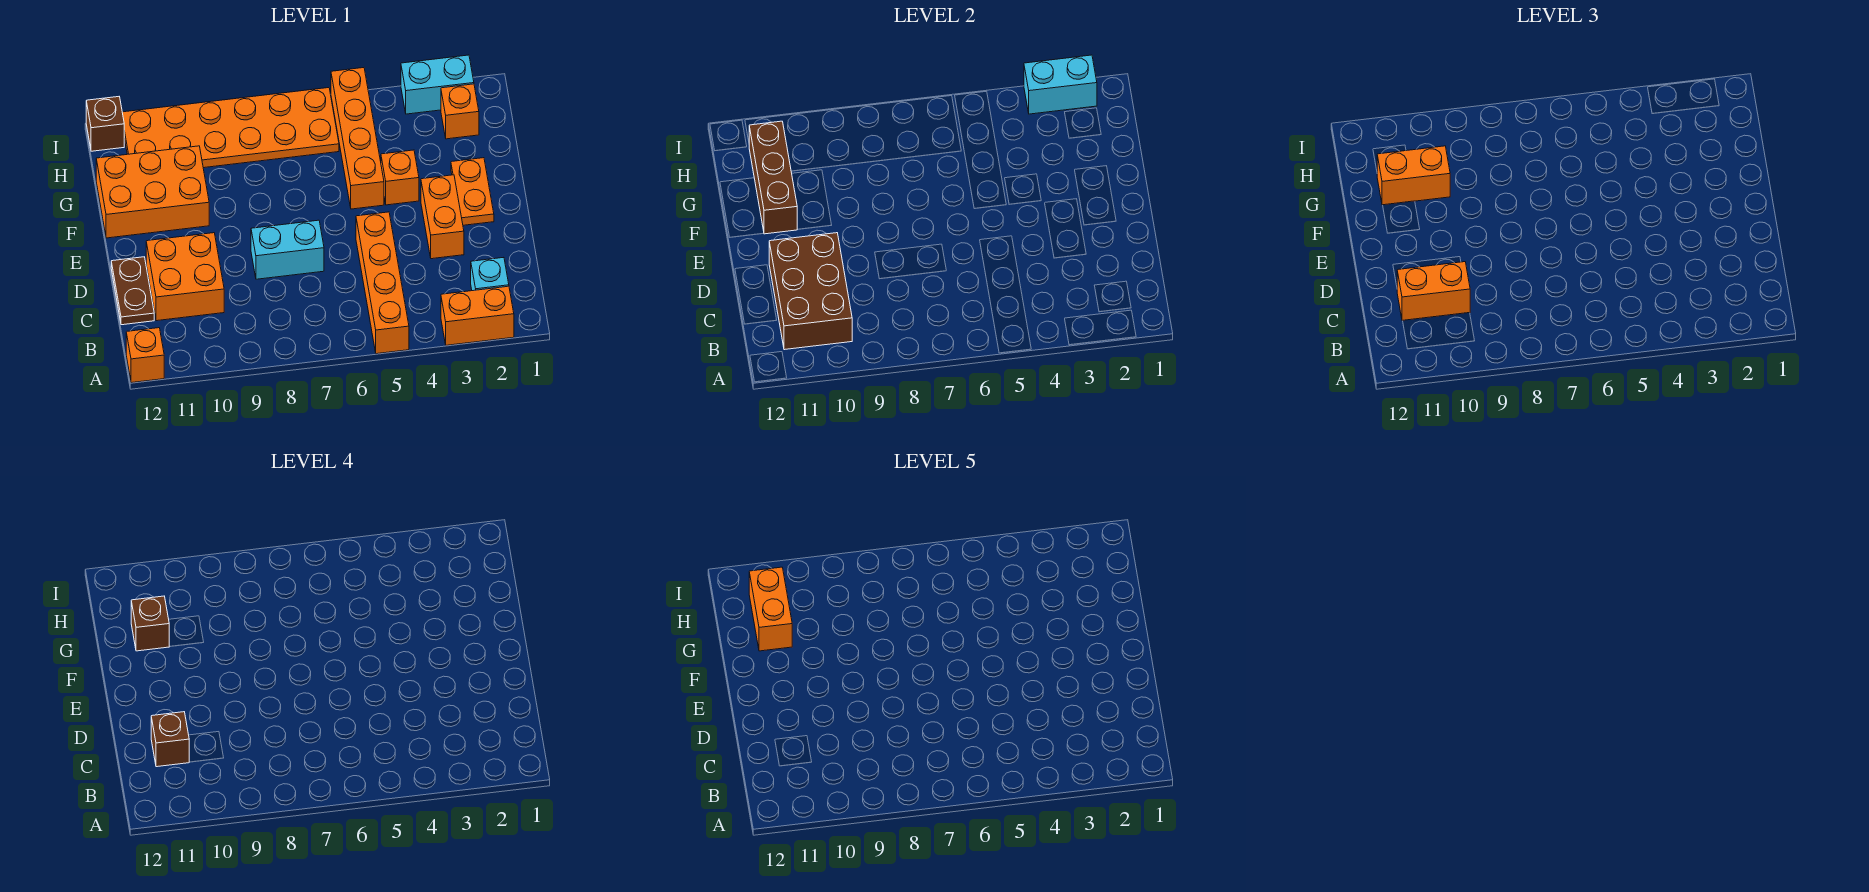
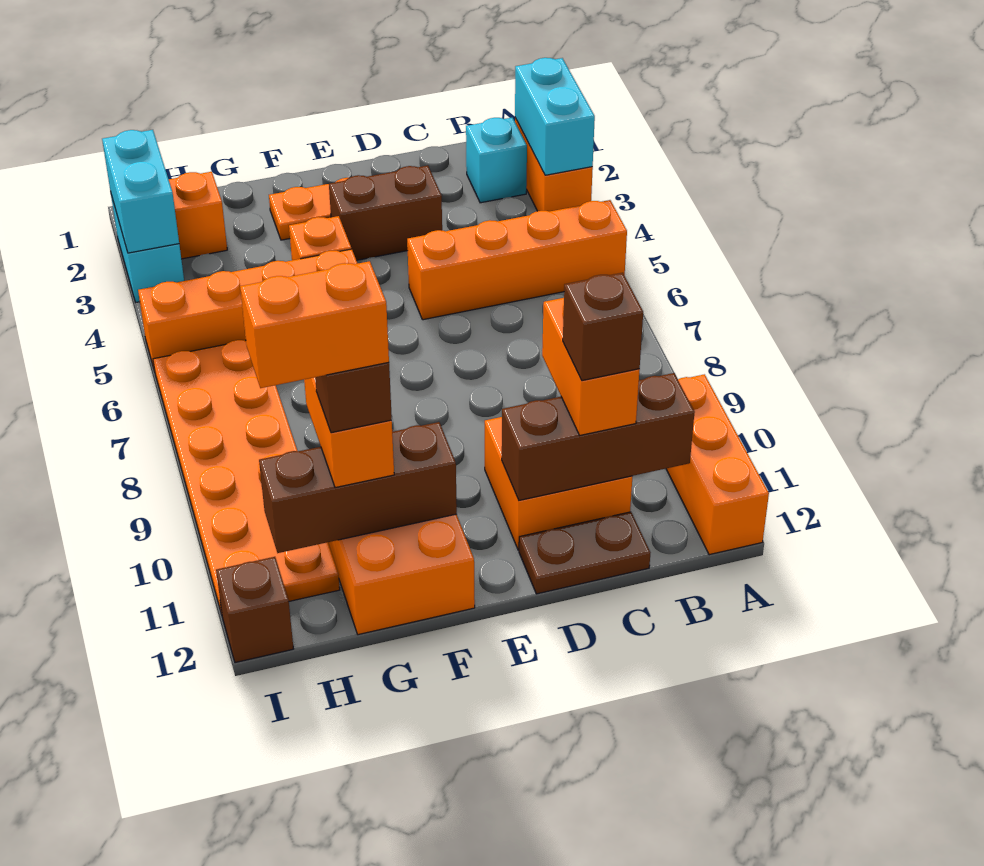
orange 1x1 brick [126,328,164,383] -> orange 1x3 brick [666,374,769,555]
brown 2x3 brick [769,233,852,350] -> brown 1x3 brick [502,373,695,500]
orange 1x2 brick [421,175,464,259] -> brown 1x2 brick [329,166,442,260]
cyan 1x2 brick [251,220,324,279] -> cyan 1x2 brick moved to [515,58,595,175]

